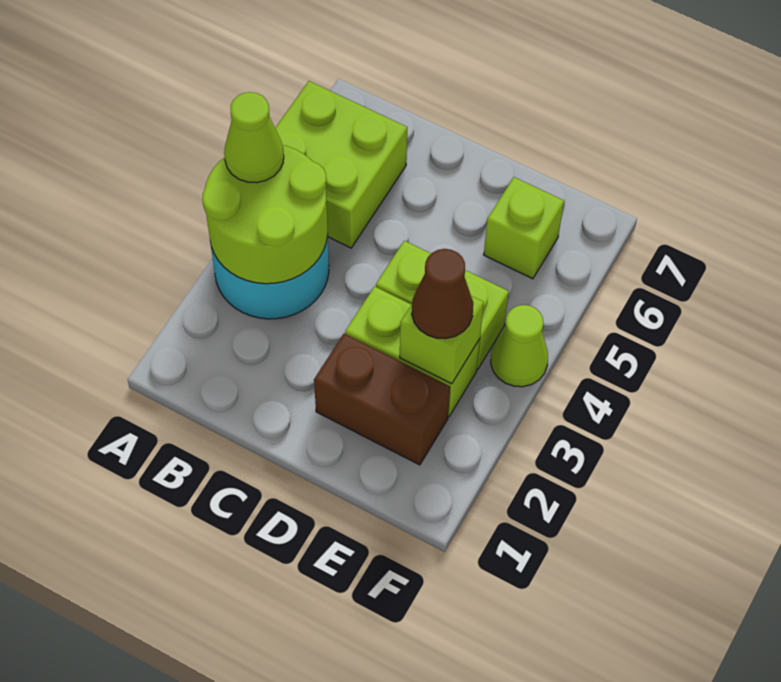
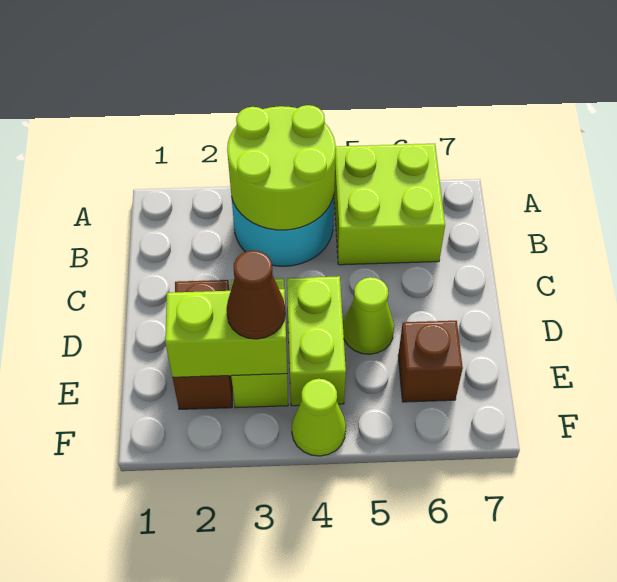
lime 1x1 cone [224,92,284,183] -> lime 1x1 cone moved to [343,277,394,354]
lime 1x1 brick [400,296,484,384] -> lime 1x2 brick [165,289,287,377]
lime 1x1 brick [484,177,564,279] -> brown 1x1 brick [398,321,463,402]

